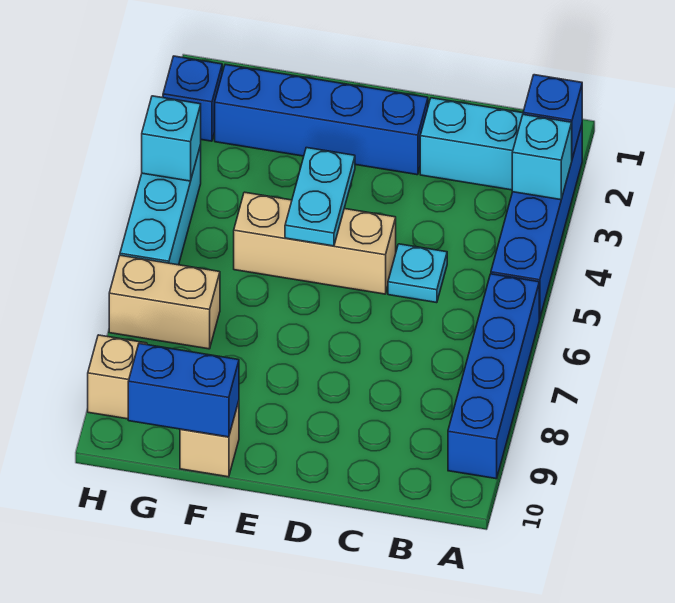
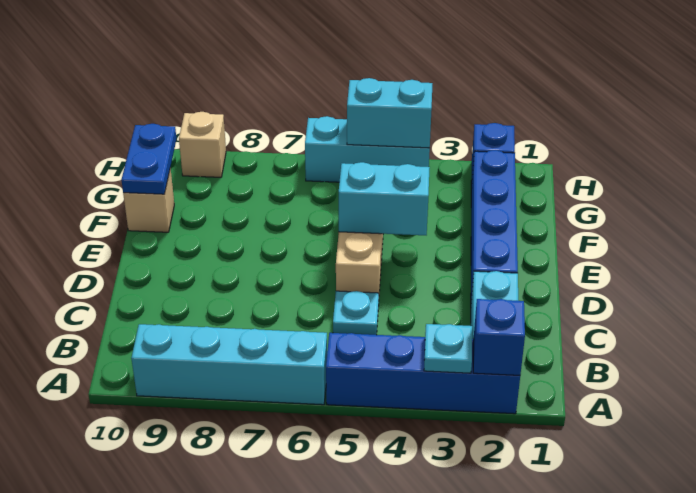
cyan 1x1 brick [512,115,572,200] -> cyan 1x1 plate [424,324,472,373]
blue 1x4 brick [448,274,539,479] -> cyan 1x4 brick [131,324,327,405]
cyan 1x2 plate [285,148,355,246] -> cyan 1x2 brick [339,162,430,235]
blue 1x2 brick [128,343,239,437] -> blue 1x2 plate [121,124,176,194]
tan 1x2 brick [109,255,220,349] -> none
cyan 1x1 brick [142,96,201,181] -> cyan 1x2 brick [347,78,432,148]

